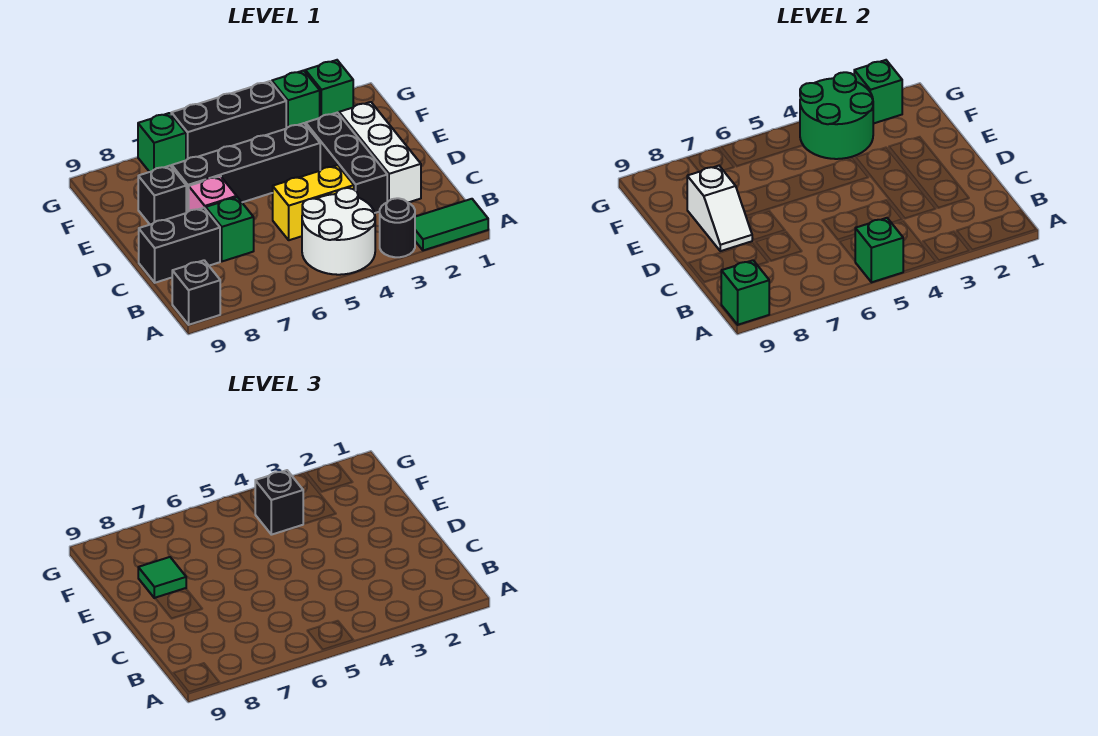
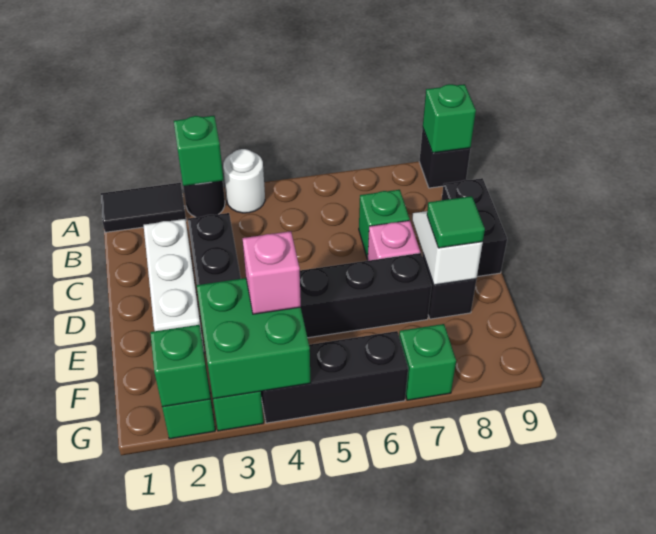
green 1x2 tile [415,199,488,250] -> black 1x2 tile [100,183,186,232]
white 2x2 round brick [302,188,375,275] -> white 1x1 round brick [223,149,265,213]
green 1x1 brick [855,218,903,282] -> green 1x1 brick moved to [174,116,223,186]
yellow 1x2 brick [273,165,354,240] -> none
black 1x2 brick [139,208,220,283] -> black 1x2 brick turned to [442,178,507,277]
green 2x2 round brick [800,72,873,159] -> green 2x2 brick [197,278,311,399]
black 1x1 brick [255,470,303,535] -> pink 1x1 brick [242,231,301,314]

